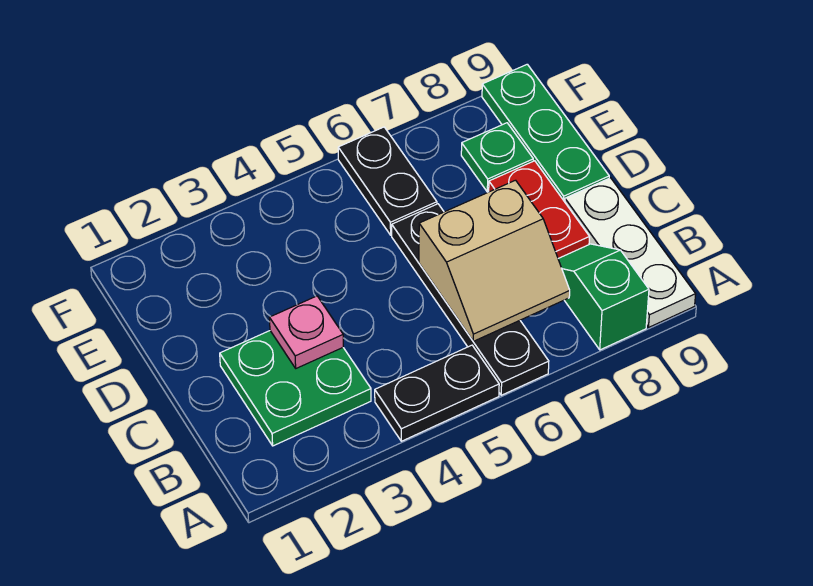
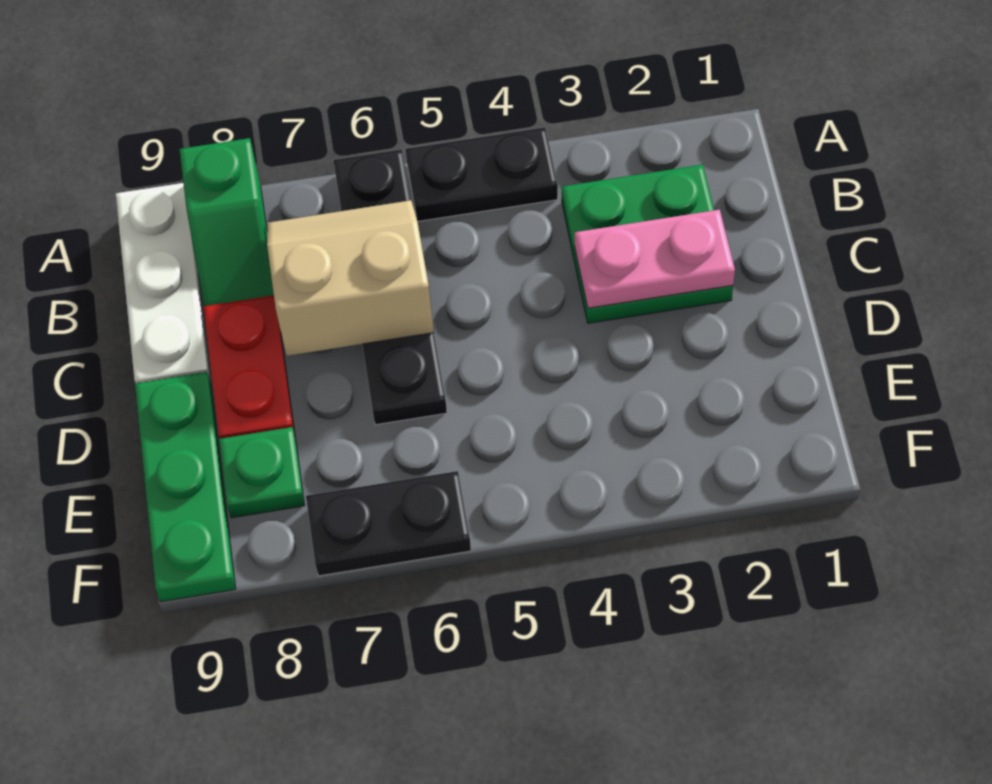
pink 1x1 plate [270,296,343,368] -> pink 1x2 plate [575,210,735,308]
black 1x2 plate [338,127,437,235] -> black 1x2 plate turned to [306,471,471,576]

